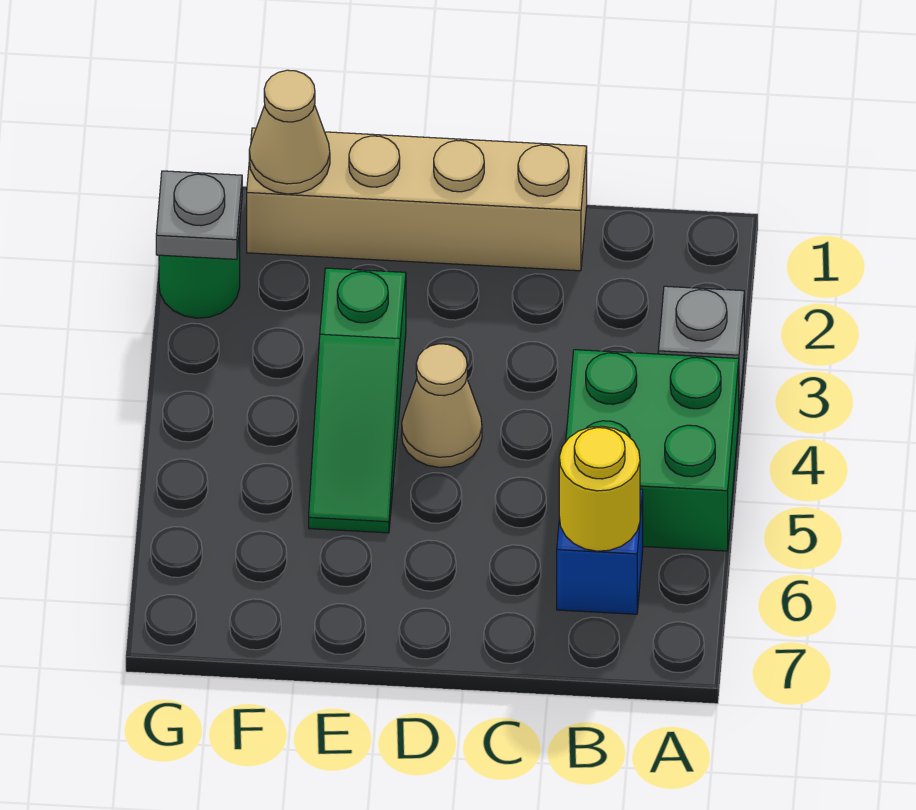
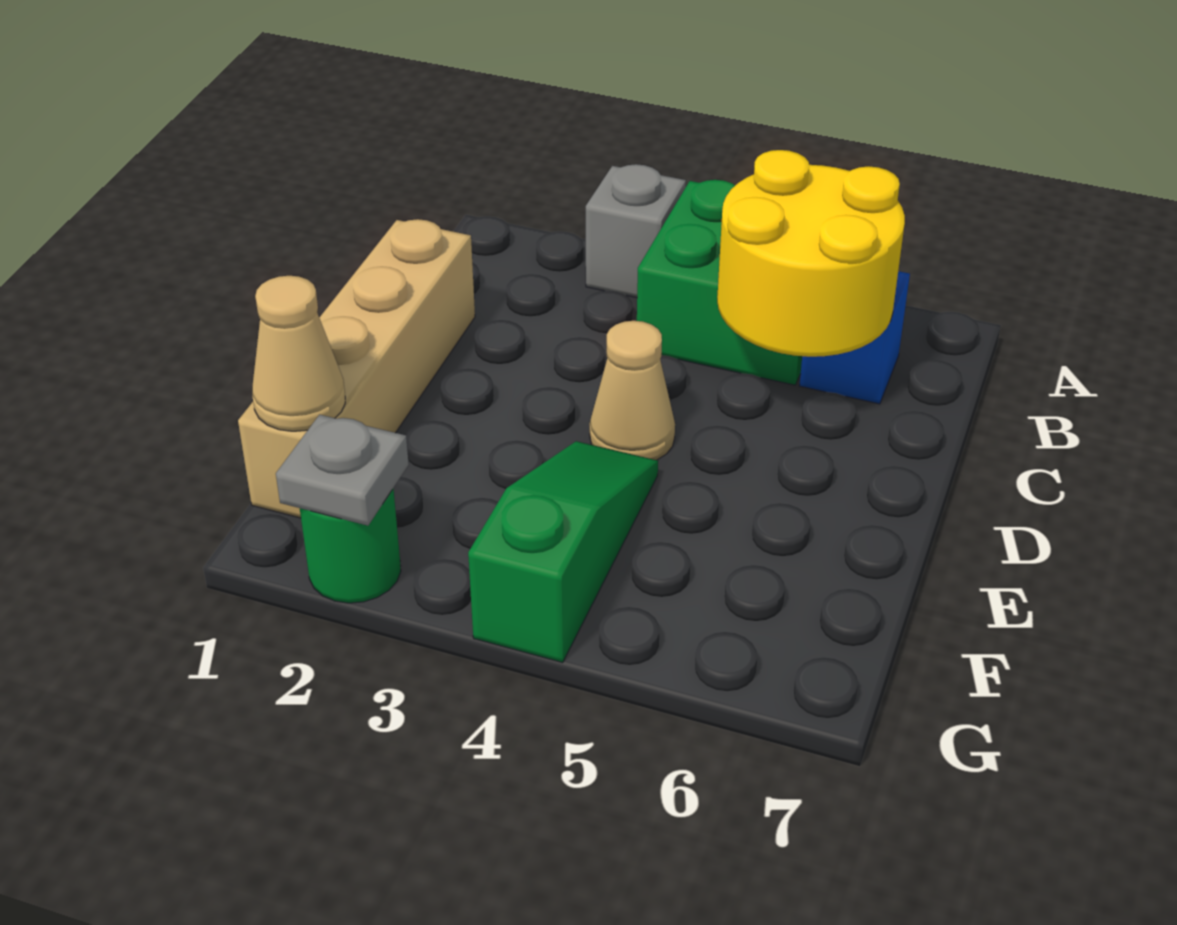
yellow 1x1 round brick [559,426,640,551] -> yellow 2x2 round brick [717,150,905,357]
green 1x3 slope [309,268,406,533] -> green 1x3 slope turned to [468,441,658,663]

